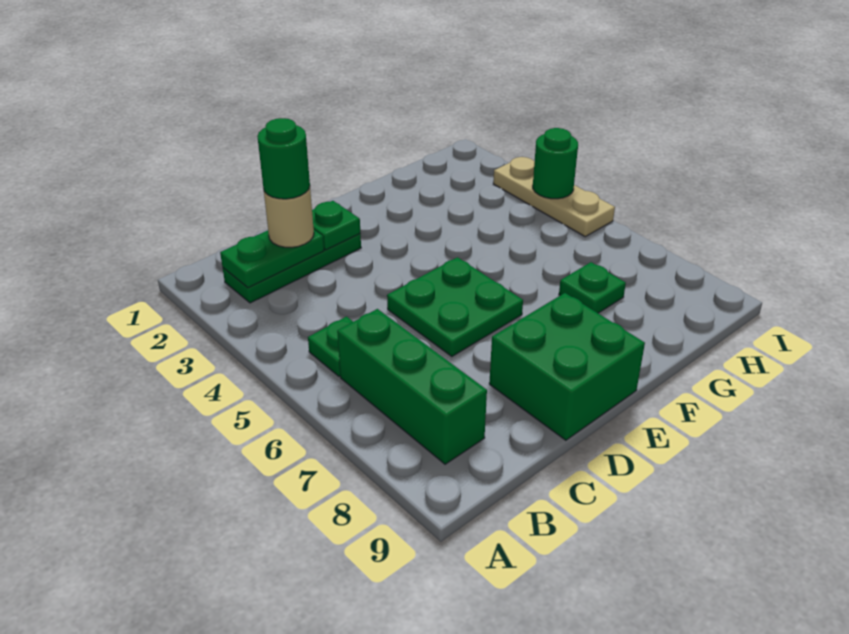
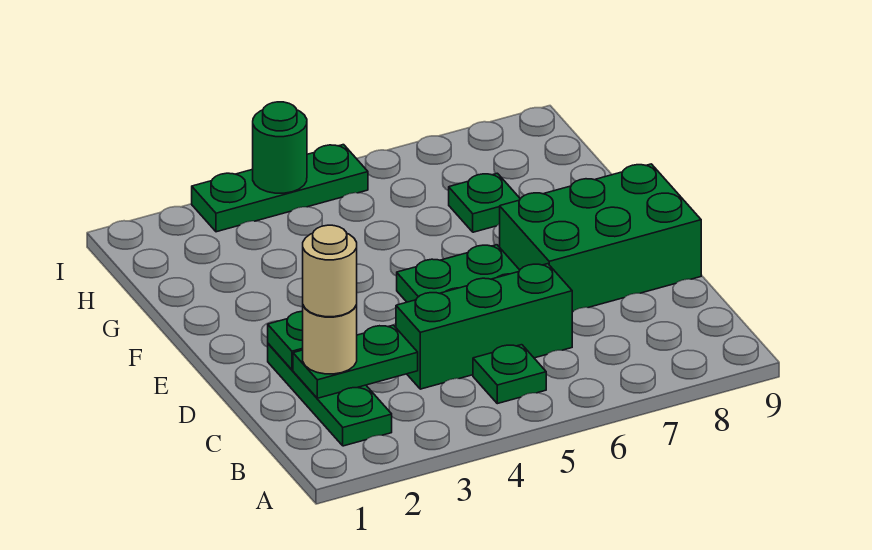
green 1x2 plate [220,230,324,288] -> green 1x2 plate turned to [293,325,418,398]
green 1x3 brick [337,309,487,464] -> green 1x3 brick moved to [396,264,572,389]
green 1x1 round brick [257,118,310,199] -> tan 1x1 round brick [303,225,357,317]
green 2x2 brick [489,293,645,440] -> green 2x3 brick [500,164,701,312]
tan 1x3 plate [493,157,615,237] -> green 1x3 plate [192,145,368,232]

